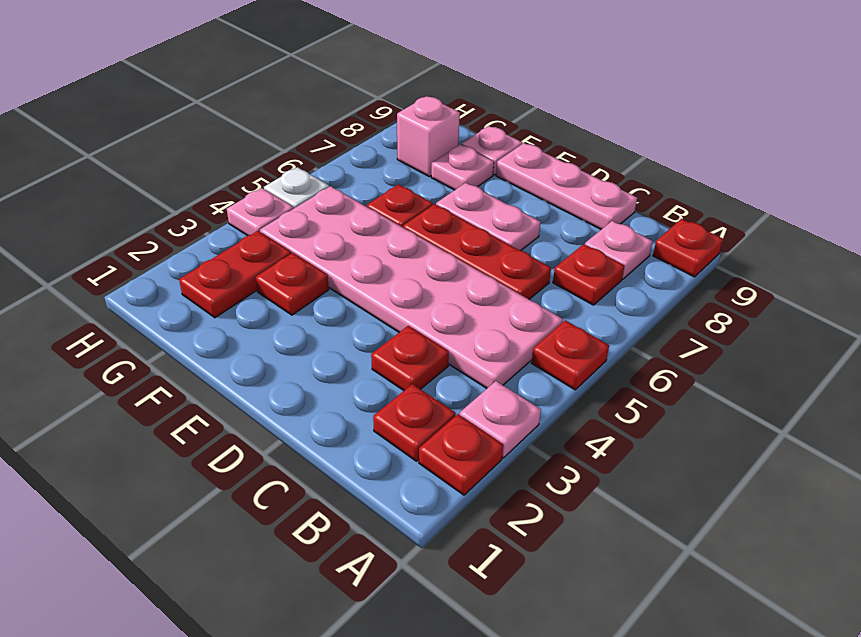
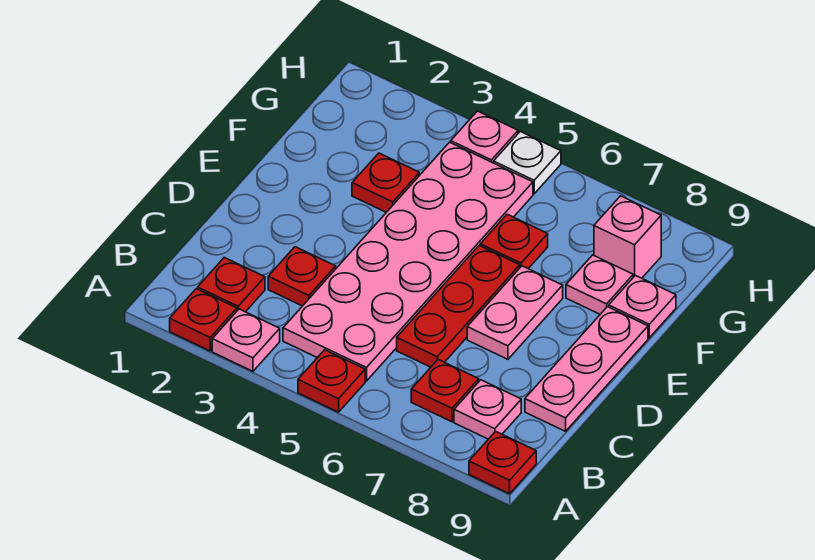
red 1x2 plate [179,231,291,318] -> none

